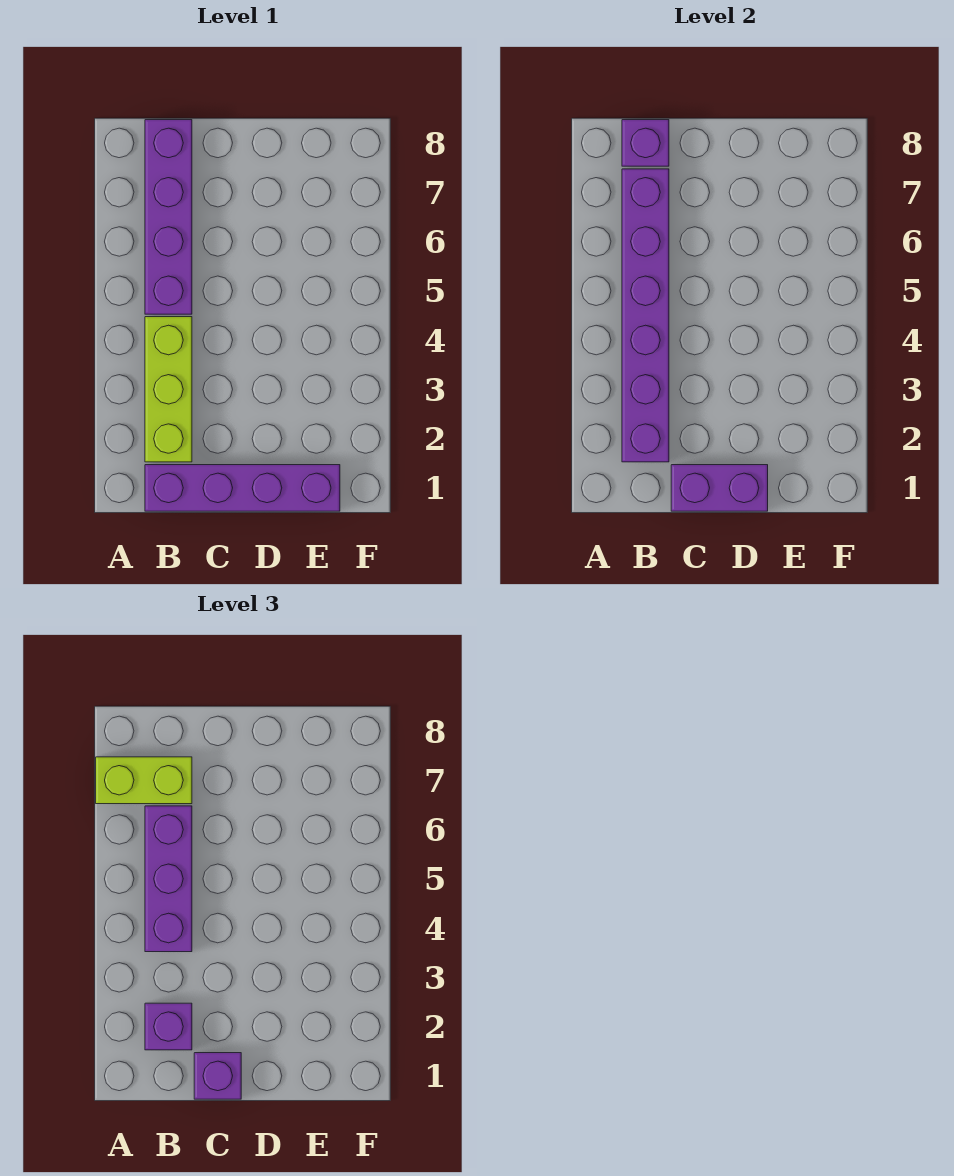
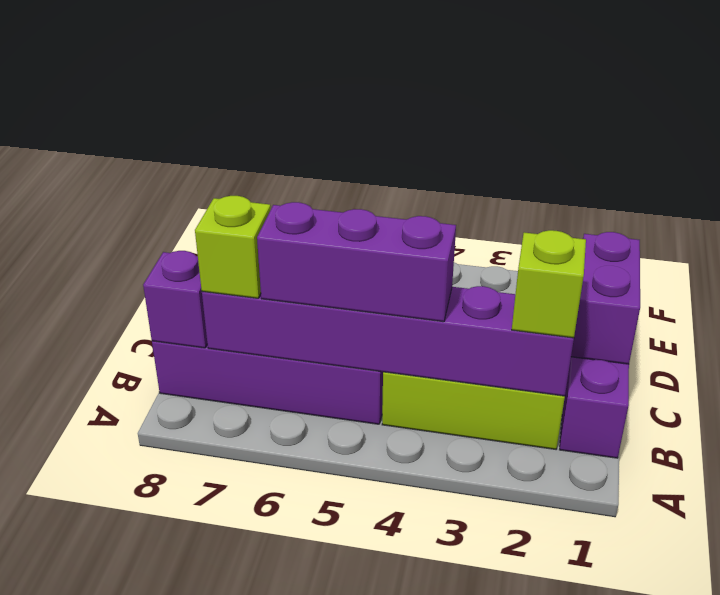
lime 1x2 brick [96,757,192,804] -> lime 1x1 brick [195,196,271,298]
purple 1x1 brick [145,1003,192,1050] -> lime 1x1 brick [512,230,586,338]
purple 1x1 brick [194,1053,241,1099] -> none

